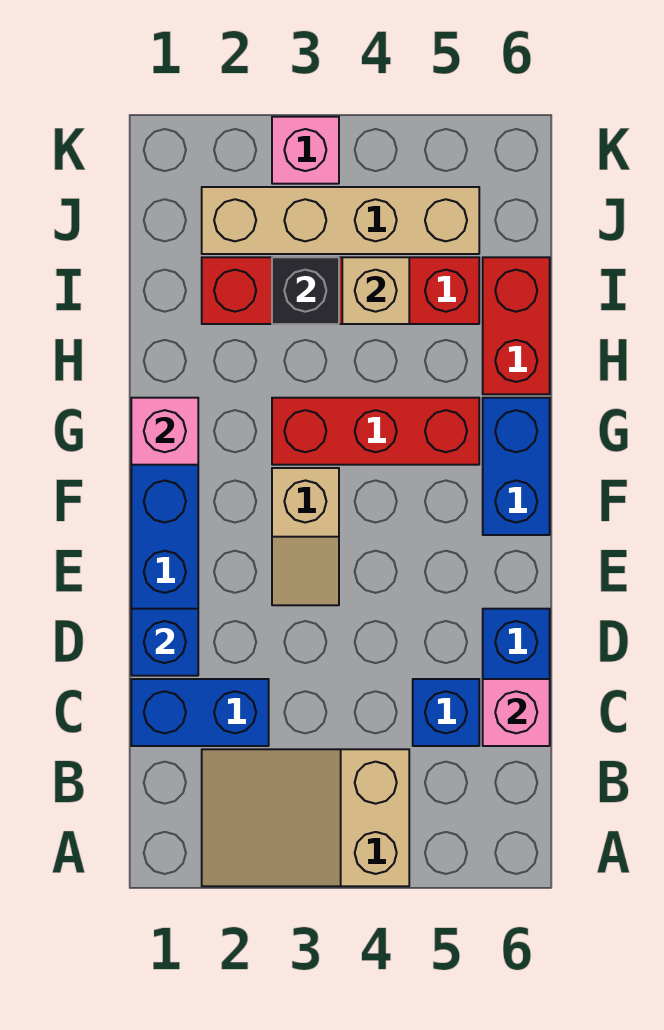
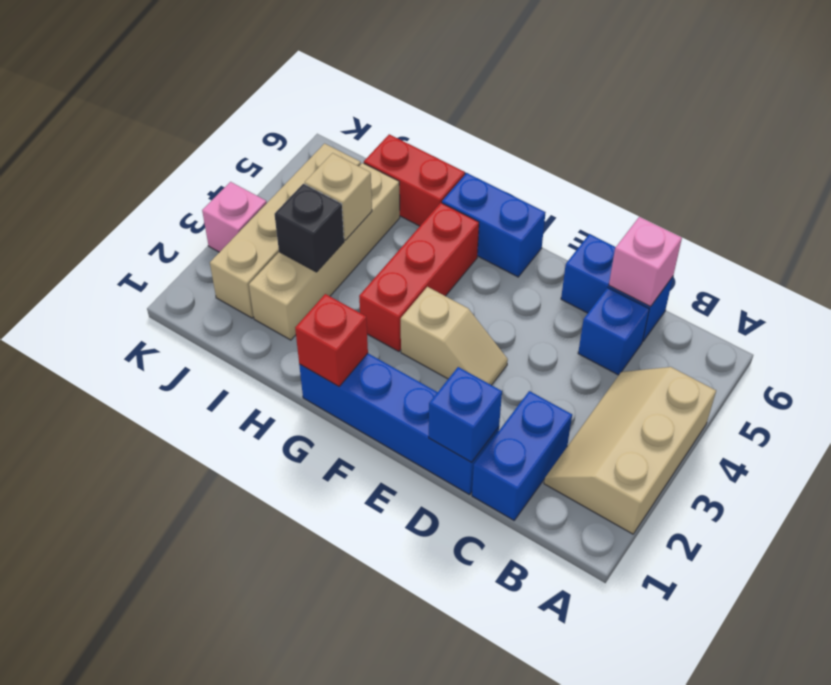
tan 2x3 slope [202,749,409,886] -> tan 2x3 slope turned to [544,367,716,534]
pink 1x1 brick [131,398,198,465] -> red 1x1 brick [295,294,368,386]
red 1x4 brick [202,257,479,324] -> tan 1x4 brick [249,163,400,340]

